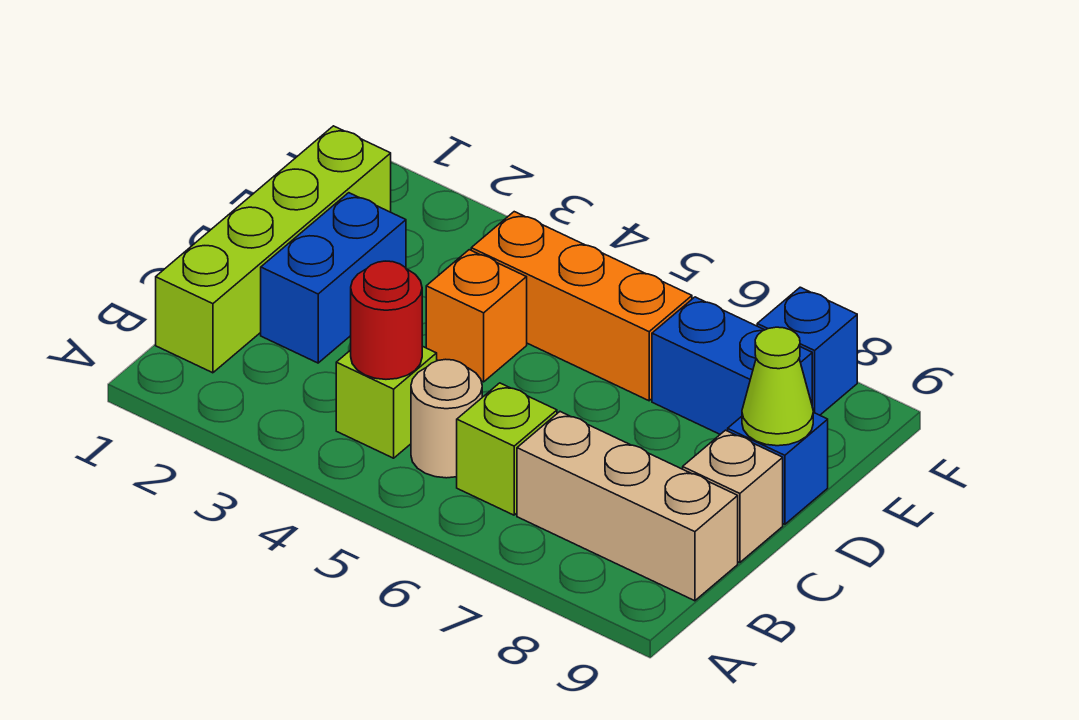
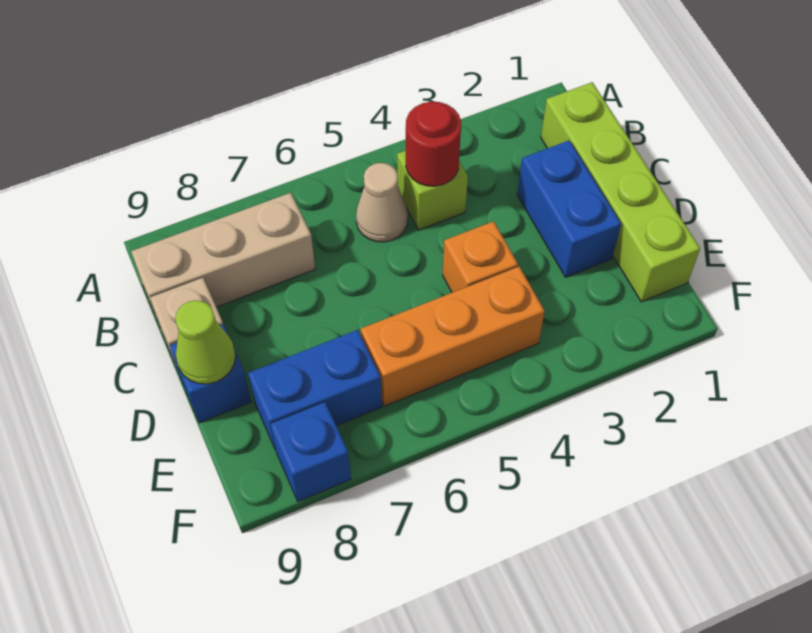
tan 1x1 round brick [411,359,482,478] -> tan 1x1 cone [356,163,408,242]
lime 1x1 brick [457,383,557,515] -> none

